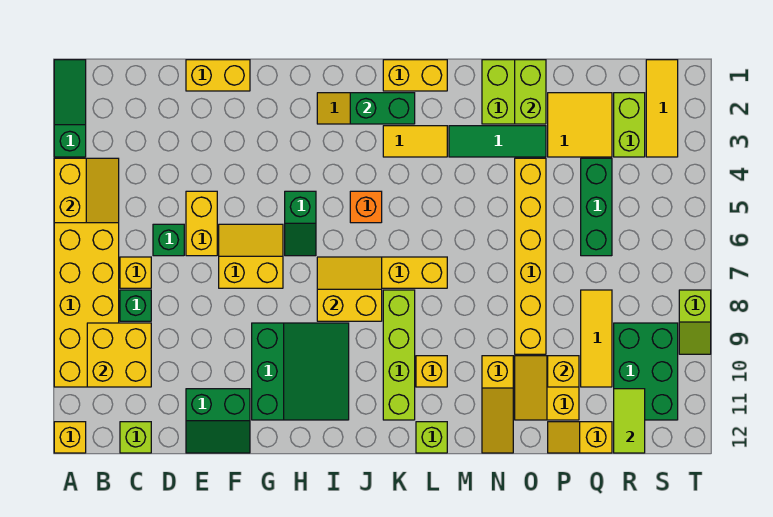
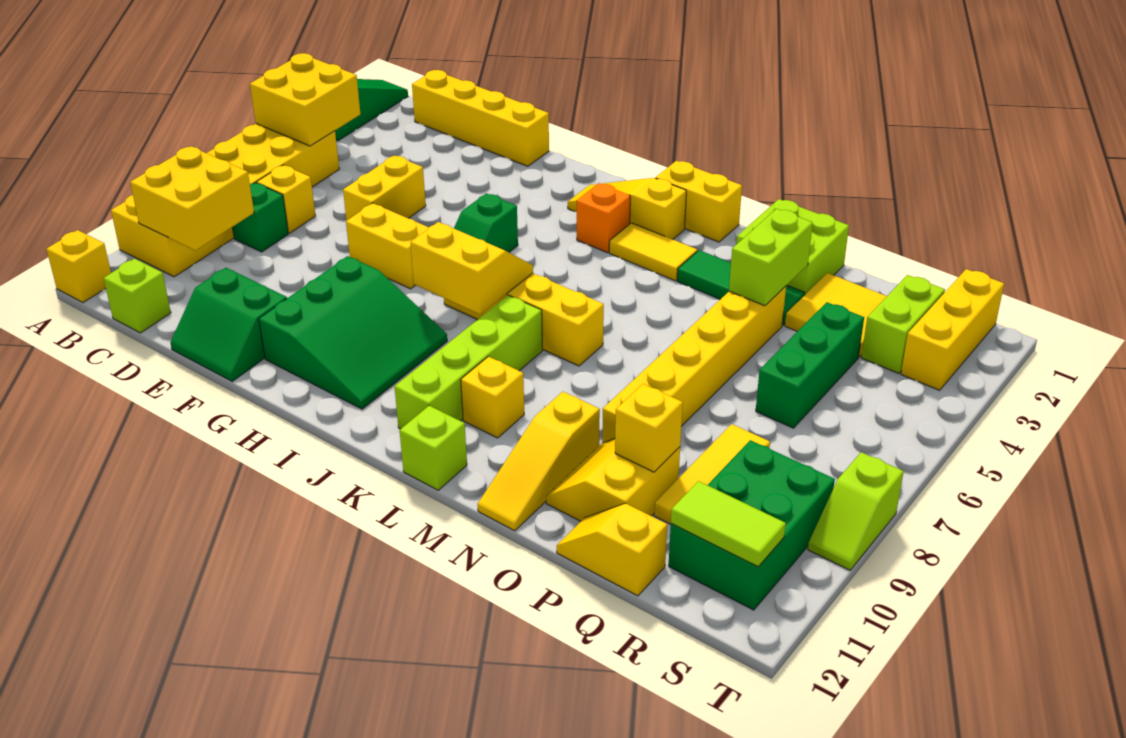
yellow 2x2 slope [54,158,119,223] -> yellow 2x2 brick [250,53,360,146]
green 1x1 brick [153,224,184,256] -> none
yellow 1x2 brick [186,60,250,91] -> yellow 1x4 brick [412,70,549,166]
green 1x2 brick [350,93,415,124] -> none
orange 1x1 brick [350,191,382,223] -> orange 1x1 brick moved to [577,183,630,253]
lime 1x2 brick [515,60,546,124] -> lime 1x2 brick moved to [729,209,813,306]
lime 1x2 tile [614,389,645,453] -> lime 1x2 tile turned to [671,481,786,567]
yellow 1x3 tile [646,60,678,157] -> yellow 1x3 brick [901,269,1004,390]

